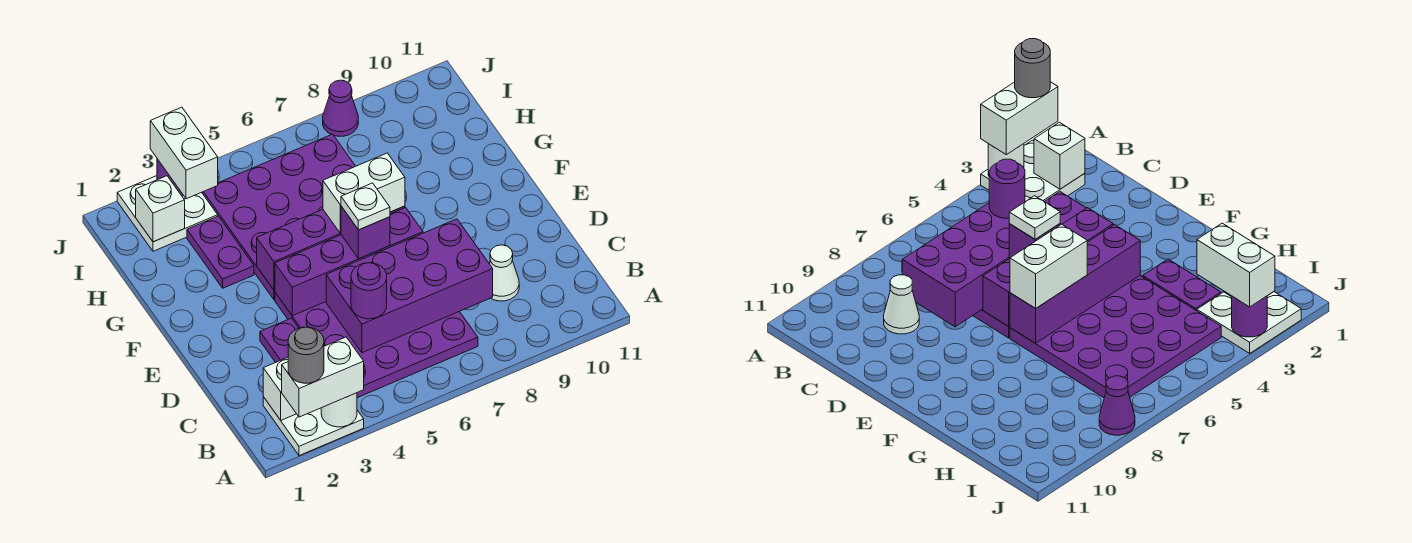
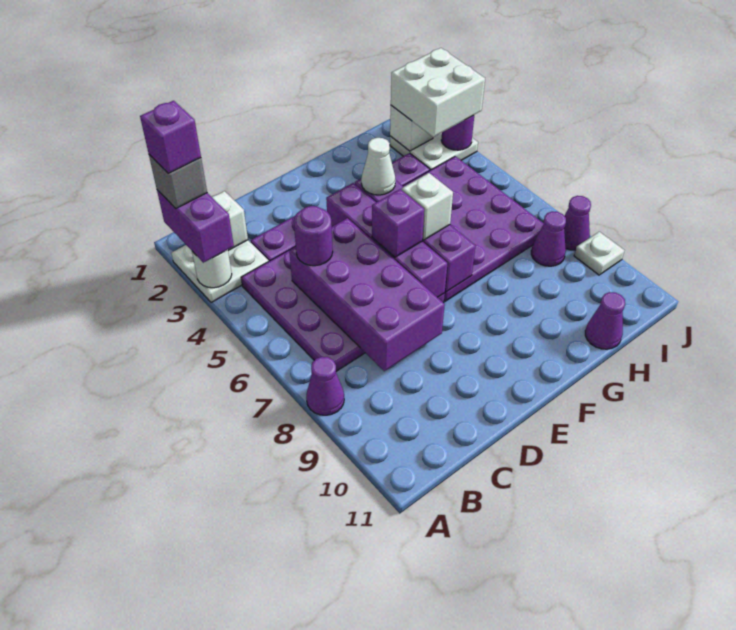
white 1x2 brick [282,337,364,417] -> purple 1x2 brick [157,190,234,263]
grey 1x1 round brick [288,327,324,383] -> grey 1x1 brick [149,155,207,208]
none -> purple 1x1 brick [140,101,201,173]
none -> purple 1x1 cone [306,357,344,415]
white 1x1 cone [489,245,519,301] -> white 1x1 cone moved to [361,138,395,195]
white 1x1 plate [341,183,390,230] -> white 1x1 plate moved to [574,232,624,275]
white 1x2 brick [323,153,405,233] -> white 1x1 brick [402,173,453,240]
none -> purple 1x1 cone [585,292,625,349]
white 1x2 brick [150,107,218,199] -> white 2x2 brick [391,48,485,137]
none -> purple 1x1 cone [531,211,566,266]

